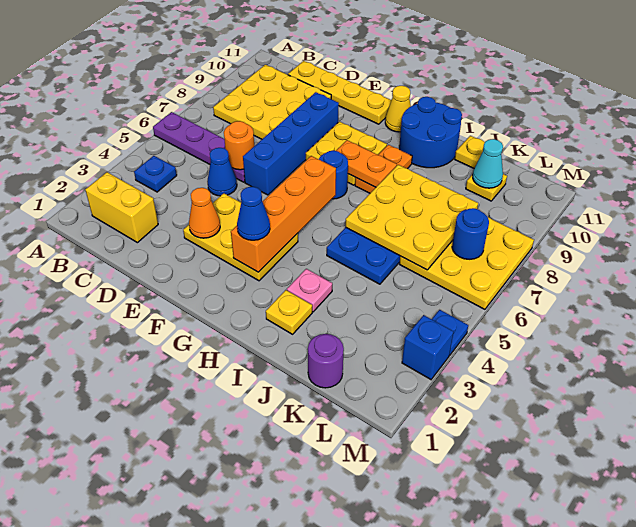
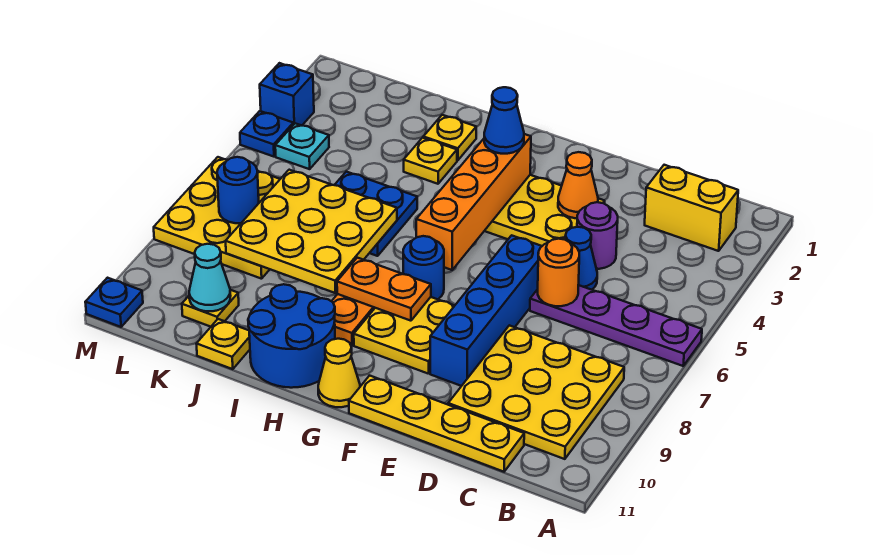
blue 1x1 plate [134,156,177,192] -> blue 1x1 plate moved to [85,278,143,327]
pink 1x1 plate [287,269,332,312] -> yellow 1x1 plate [404,138,457,184]
purple 1x1 round brick [308,334,344,388] -> purple 1x1 round brick moved to [577,202,618,269]
none -> cyan 1x1 plate [275,123,329,169]

